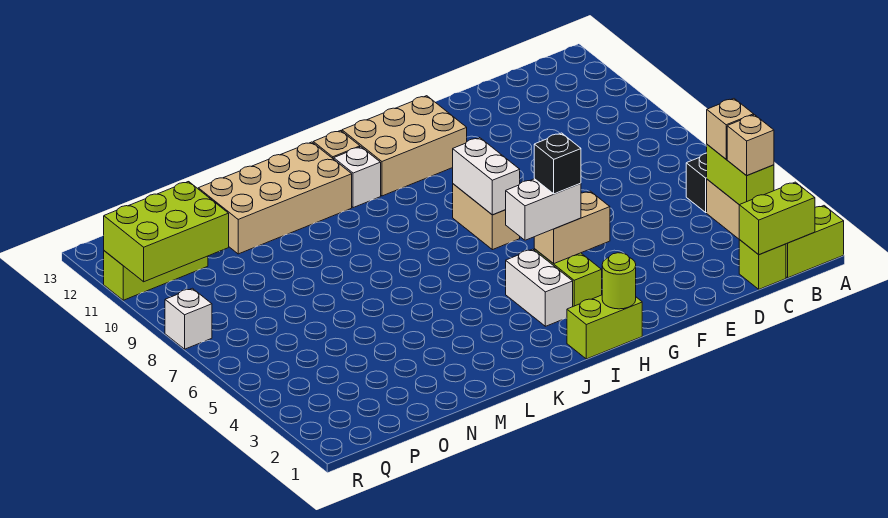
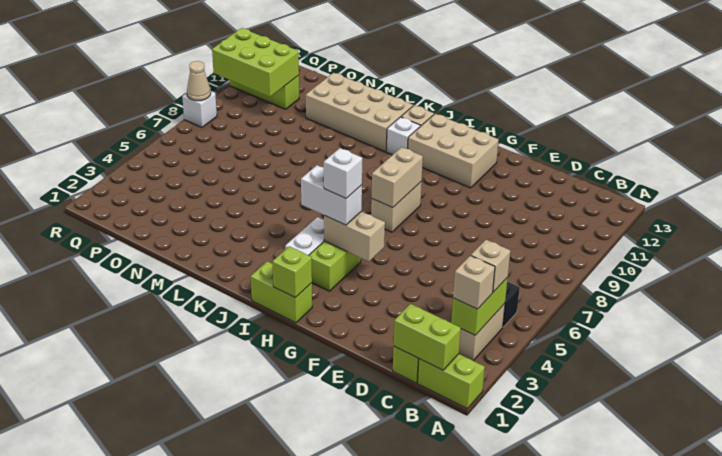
lime 1x1 round brick [602,253,636,309] -> lime 1x1 brick [272,246,312,298]
black 1x1 brick [534,133,581,194] -> white 1x1 brick [324,148,362,198]
white 1x2 brick [453,138,520,215] -> tan 1x2 brick [372,147,423,208]
none -> tan 1x1 cone [187,61,211,101]

